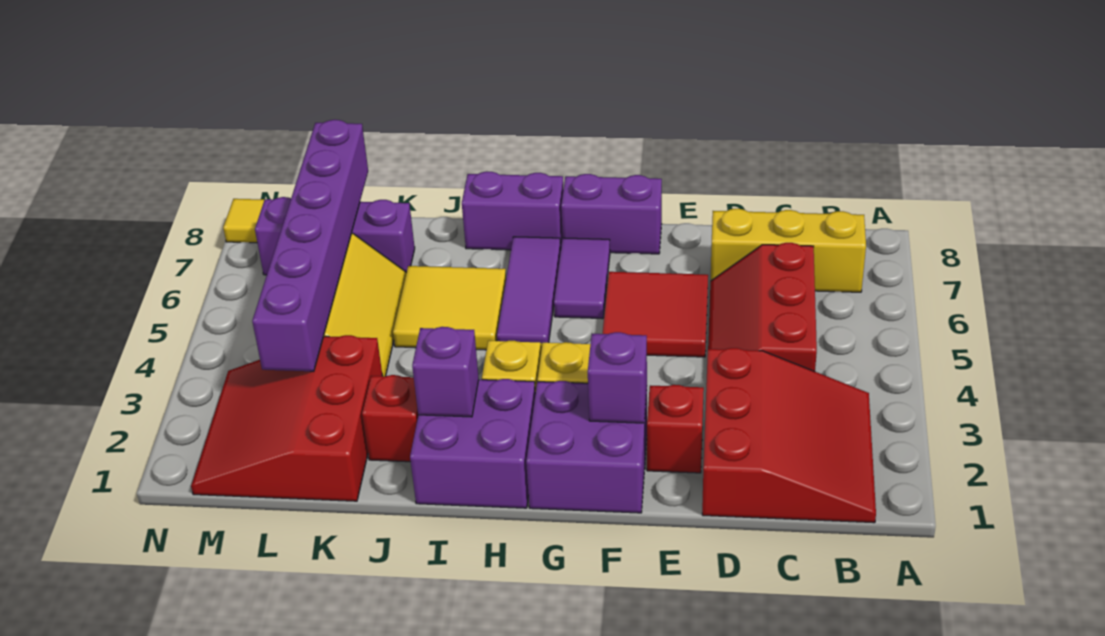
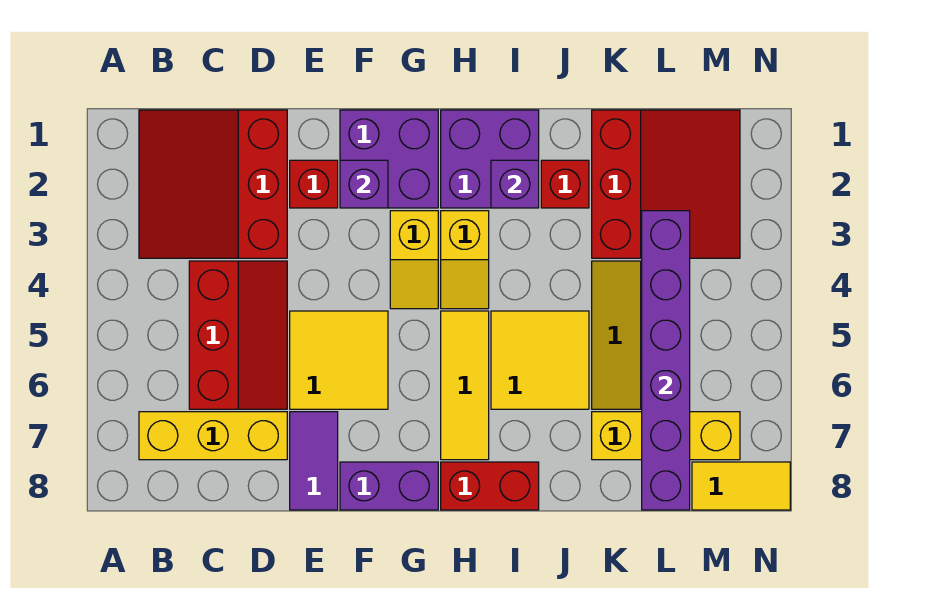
red 2x2 tile [603,272,708,357] -> yellow 2x2 tile [290,311,388,409]
purple 1x2 tile [554,238,610,319] -> purple 1x2 tile moved to [290,412,338,510]
purple 1x3 tile [497,237,561,343] -> yellow 1x3 tile [441,311,489,460]
purple 1x2 brick [462,171,563,250] -> red 1x2 brick [441,462,539,510]
purple 1x3 brick [255,197,415,275] -> yellow 1x3 brick [592,412,740,460]

